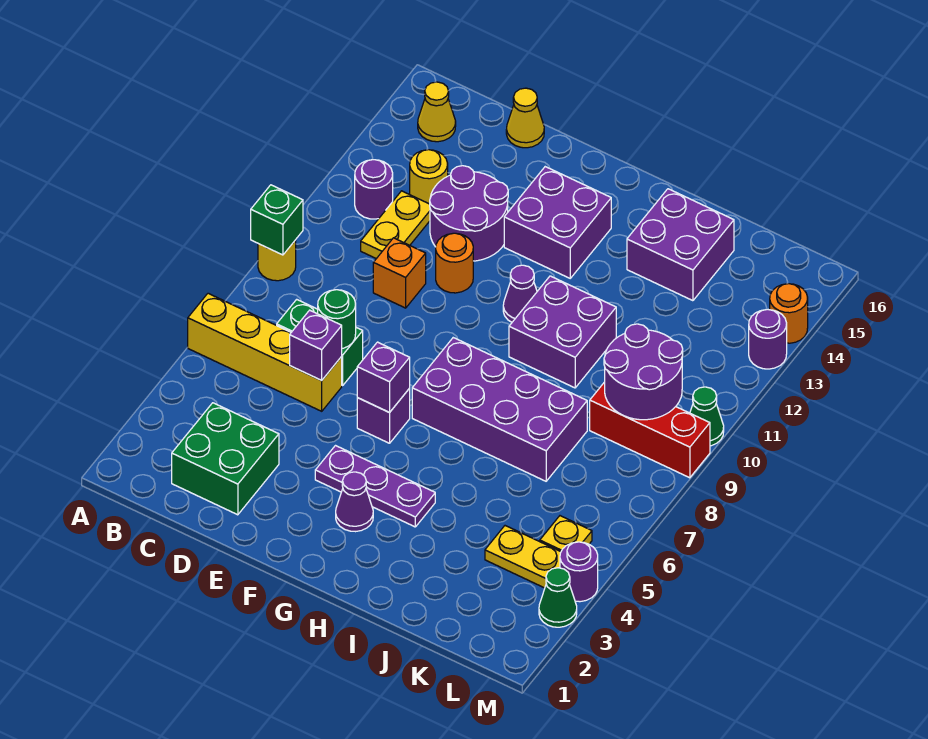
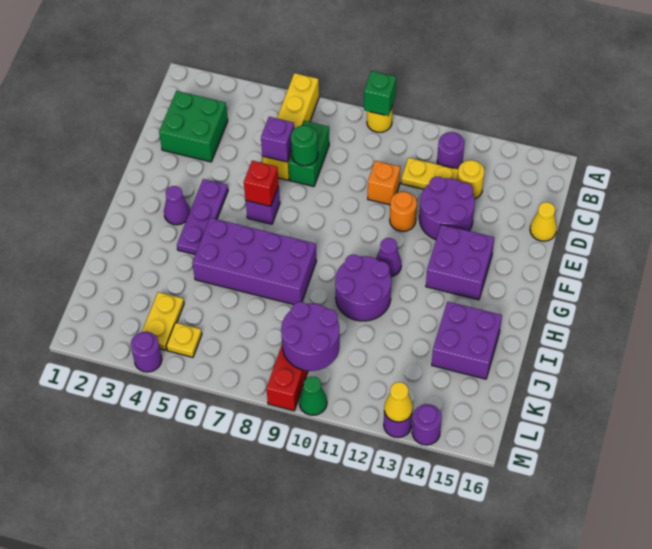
yellow 1x1 cone [418,82,456,142] -> yellow 1x1 cone moved to [384,382,413,422]
purple 1x1 brick [357,342,410,412] -> red 1x1 brick [244,161,279,206]
purple 2x4 brick [412,338,587,481] -> purple 2x4 brick turned to [192,218,316,305]
purple 2x2 brick [509,276,616,388] -> purple 2x2 round brick [335,255,391,321]
green 1x1 cone [539,568,577,627] -> none
orange 1x1 round brick [770,284,808,343] -> purple 1x1 round brick [412,404,442,445]

